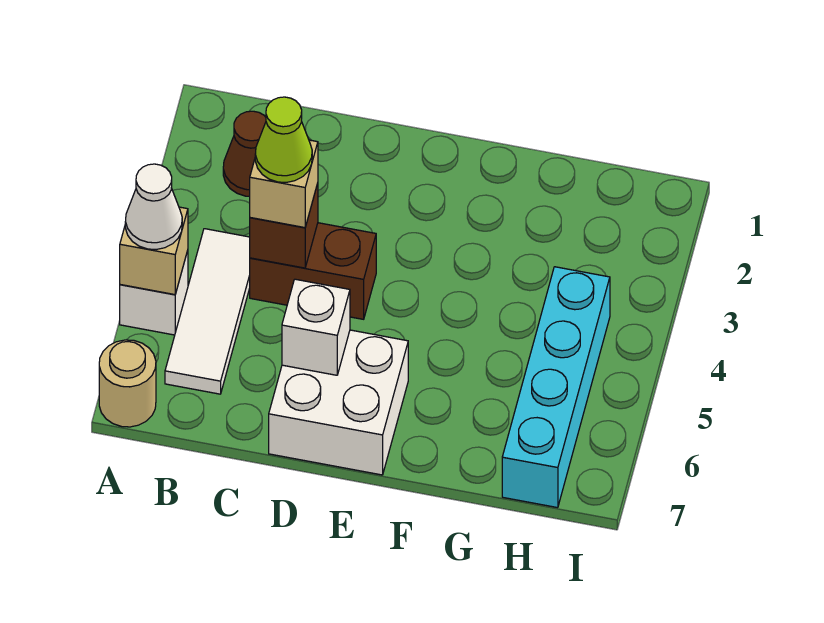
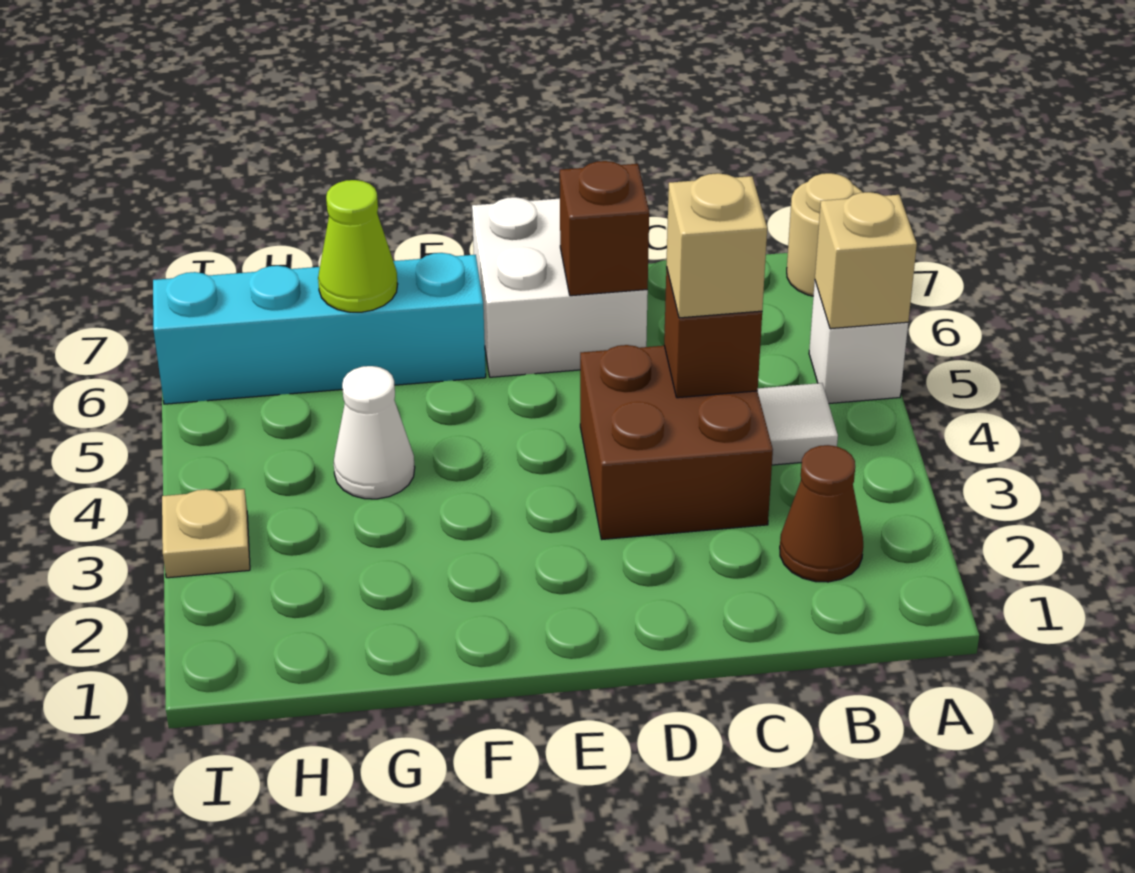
white 1x1 cone [125,164,182,249] -> white 1x1 cone moved to [334,366,415,499]
white 1x3 tile [165,229,250,394] -> white 1x1 tile [758,383,838,465]
brown 1x2 brick [250,223,376,319] -> brown 2x2 brick [580,345,773,539]
lime 1x1 cone [255,97,312,182] -> lime 1x1 cone moved to [318,180,398,312]
white 1x1 brick [282,279,350,375] -> brown 1x1 brick [560,161,649,296]
cyan 1x4 brick [502,267,610,508] -> cyan 1x4 brick turned to [153,253,486,404]
none -> tan 1x1 plate [162,489,250,578]

